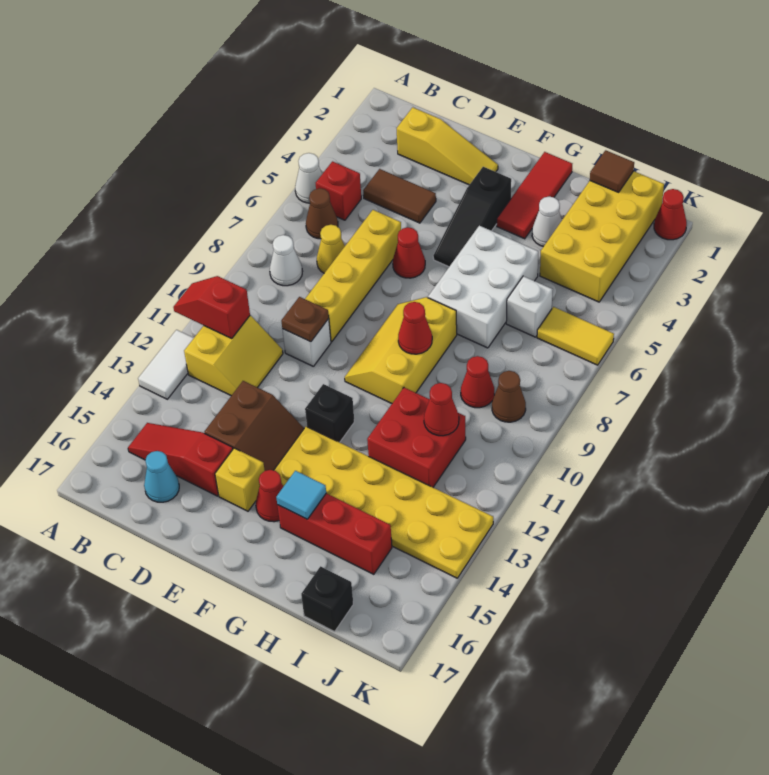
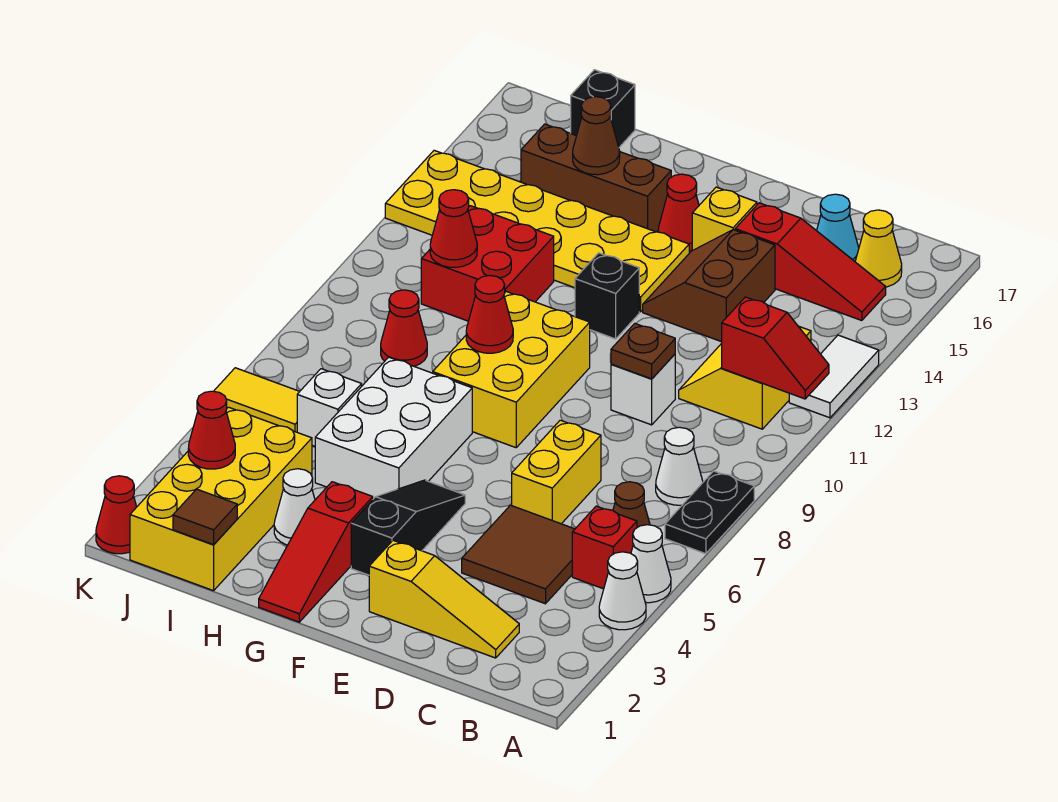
none -> white 1x1 cone [599,552,646,630]
none -> black 1x2 plate [665,471,754,554]
yellow 1x3 slope [397,107,498,185] -> yellow 1x3 slope turned to [369,540,519,658]
brown 1x2 tile [363,169,436,223] -> brown 2x2 tile [462,505,575,604]
yellow 1x1 cone [317,225,345,273] -> yellow 1x1 cone moved to [855,210,902,287]
yellow 1x4 brick [305,210,401,342] -> yellow 1x2 brick [512,420,601,524]
red 1x1 cone [393,227,425,278] -> red 1x1 cone moved to [188,391,235,469]
yellow 2x3 slope [345,297,457,403] -> yellow 2x3 brick [433,292,590,448]
red 1x3 tile [497,152,572,239] -> red 1x3 slope [259,482,373,622]
red 1x3 brick [277,493,392,574] -> brown 1x3 brick [521,124,671,232]
cyan 1x1 tile [276,471,326,519] -> none
brown 1x1 cone [492,371,526,422] -> brown 1x1 cone moved to [573,97,620,175]

